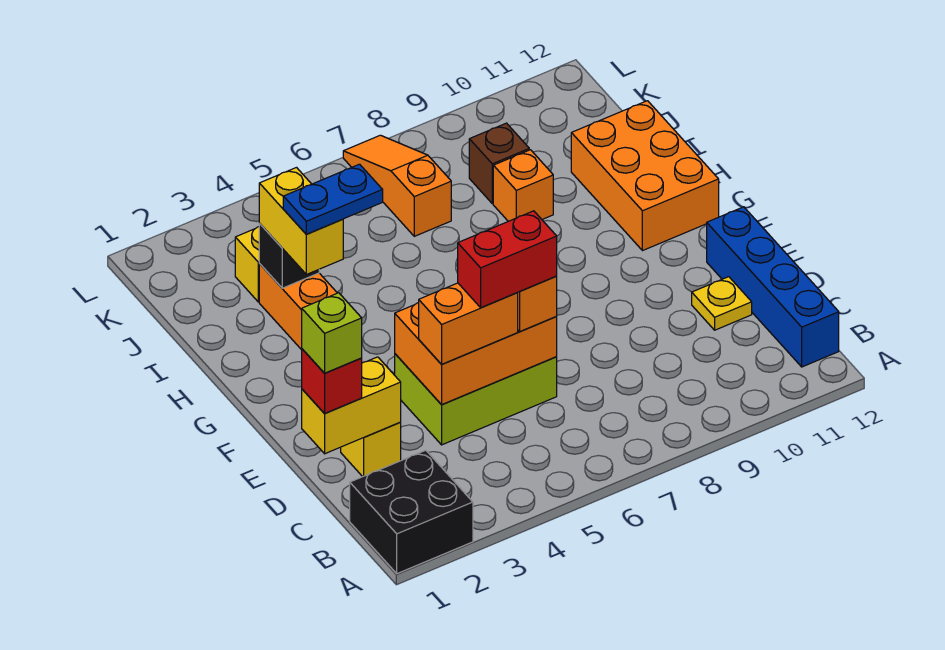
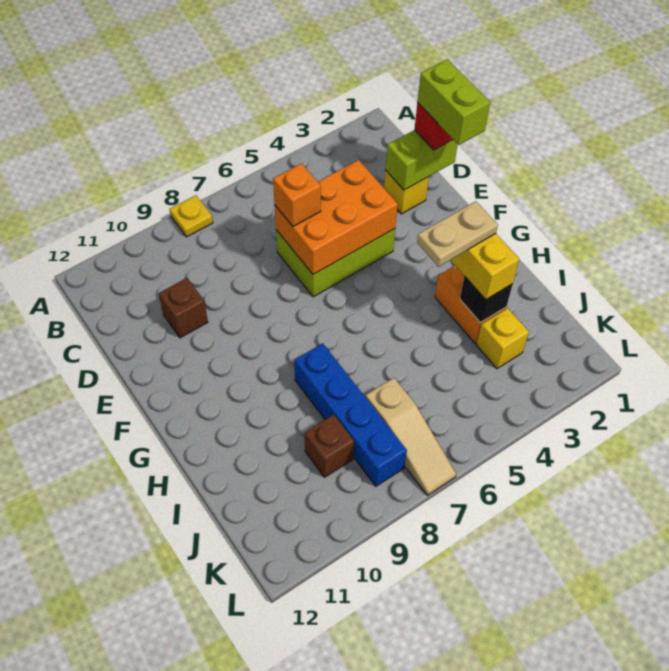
black 2x2 brick [350,450,473,574] -> none
blue 1x4 brick [707,207,839,367] -> blue 1x4 brick moved to [294,343,407,486]
yellow 1x2 brick [302,357,401,454] -> lime 1x2 brick [385,130,458,190]
lime 1x1 brick [302,293,362,373] -> lime 1x2 brick [417,59,490,145]
orange 1x2 brick [419,283,518,364] -> none
red 1x2 brick [458,211,557,308] -> none
none -> brown 1x1 brick [159,278,208,338]
yellow 1x1 plate [692,277,752,330] -> yellow 1x1 plate moved to [170,195,213,237]
orange 2x3 brick [571,101,719,251] -> none
blue 1x2 plate [283,164,383,234] -> tan 1x2 plate [417,201,498,267]
orange 1x1 brick [493,150,553,221] -> none
orange 1x3 slope [343,135,451,236] -> tan 1x3 slope [366,378,456,495]

